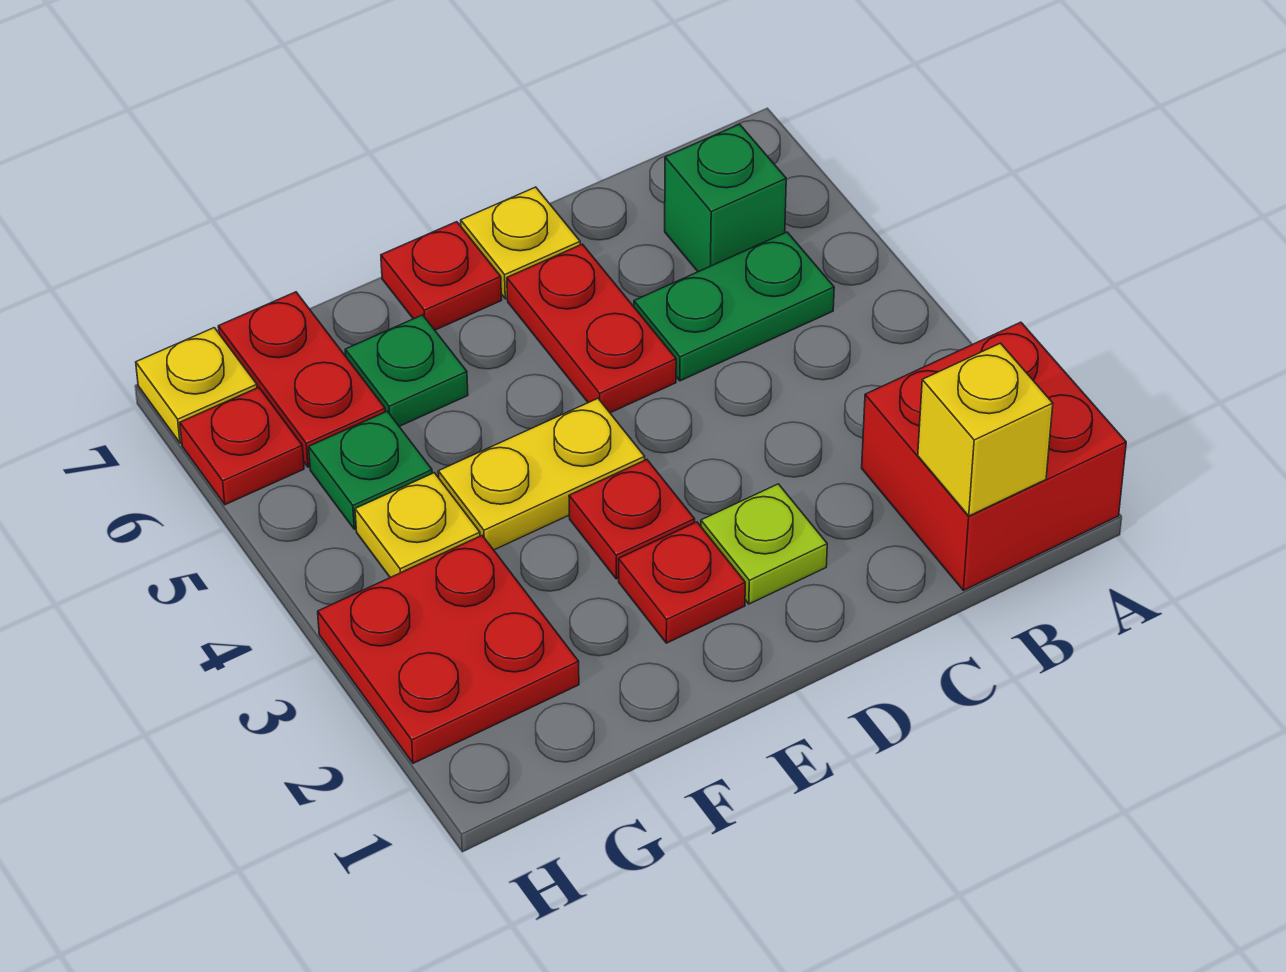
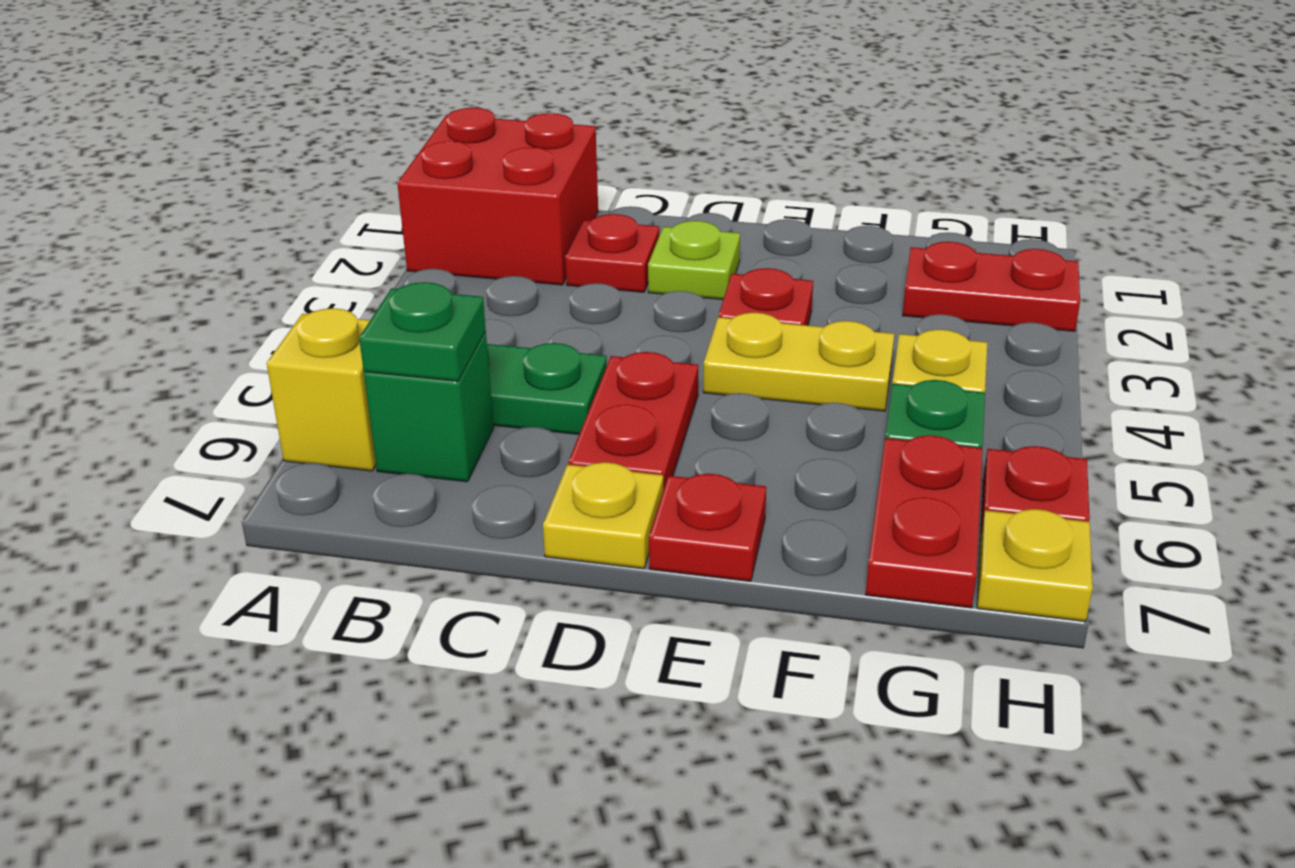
yellow 1x1 brick [918,343,1053,516] -> yellow 1x1 brick moved to [267,308,376,471]
red 1x1 plate [619,522,745,643] -> red 1x1 plate moved to [565,214,659,292]
green 1x1 plate [345,315,468,426] -> green 1x1 plate moved to [359,282,486,381]
red 2x2 plate [318,536,579,763] -> red 1x2 plate [902,242,1080,331]

